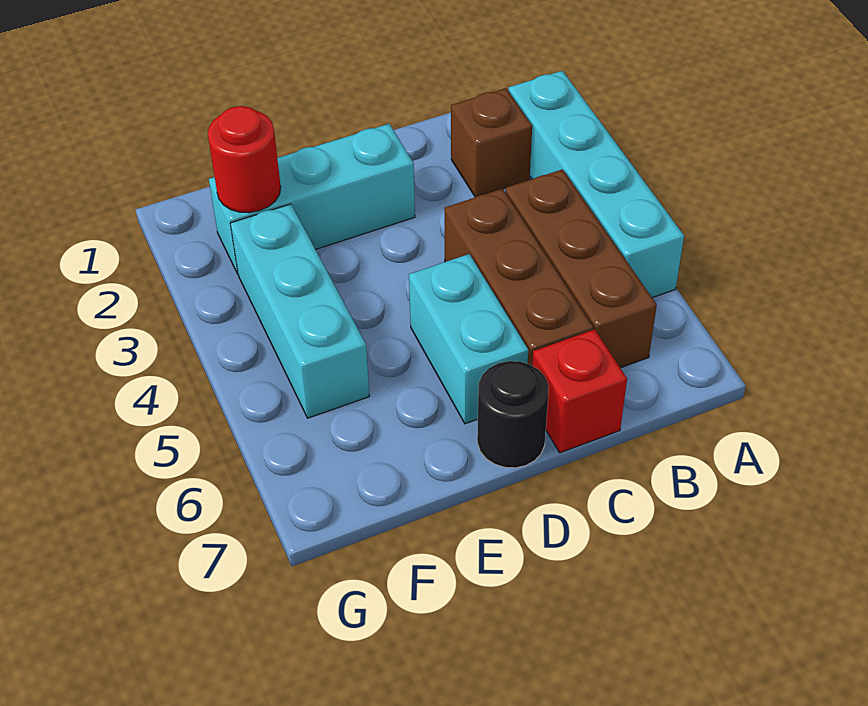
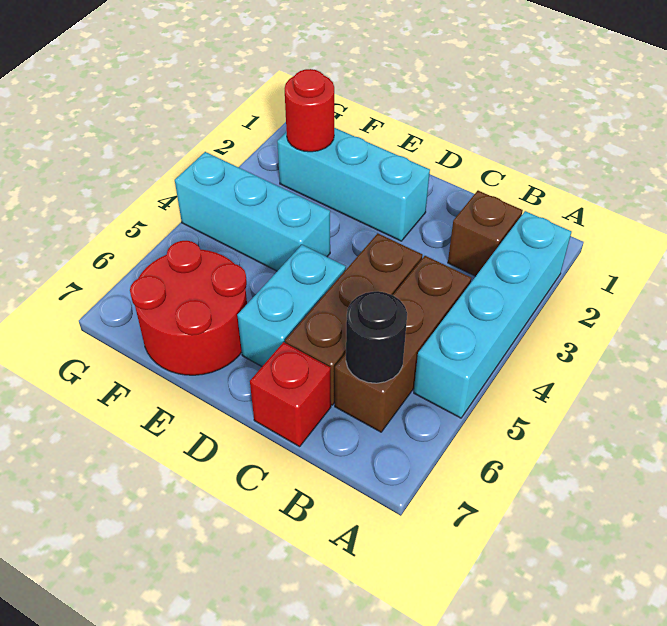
black 1x1 round brick [477,361,549,468] -> black 1x1 round brick moved to [346,291,407,383]
none -> red 2x2 round brick [130,241,247,375]
cyan 1x3 brick [231,204,369,418] -> cyan 1x3 brick turned to [175,152,330,271]

